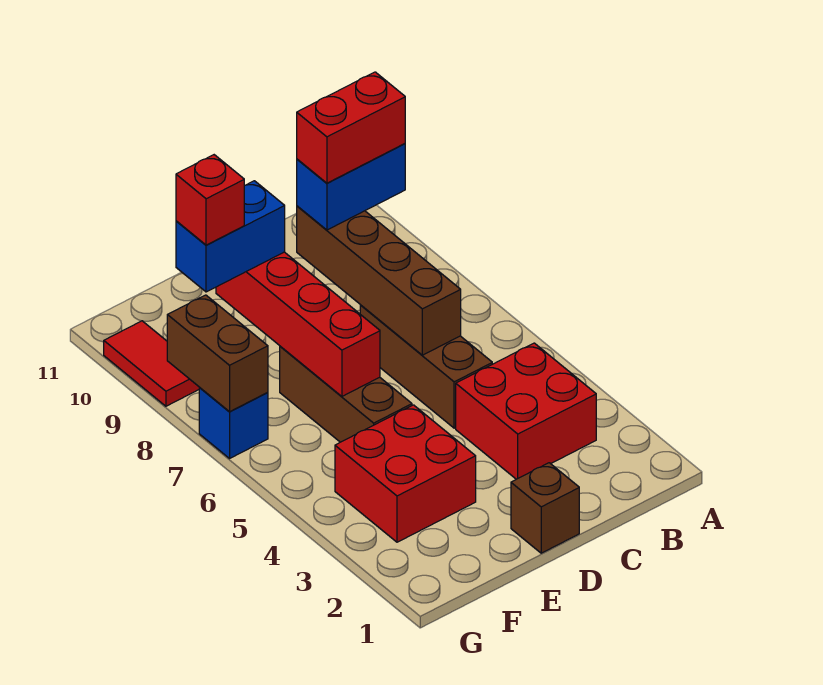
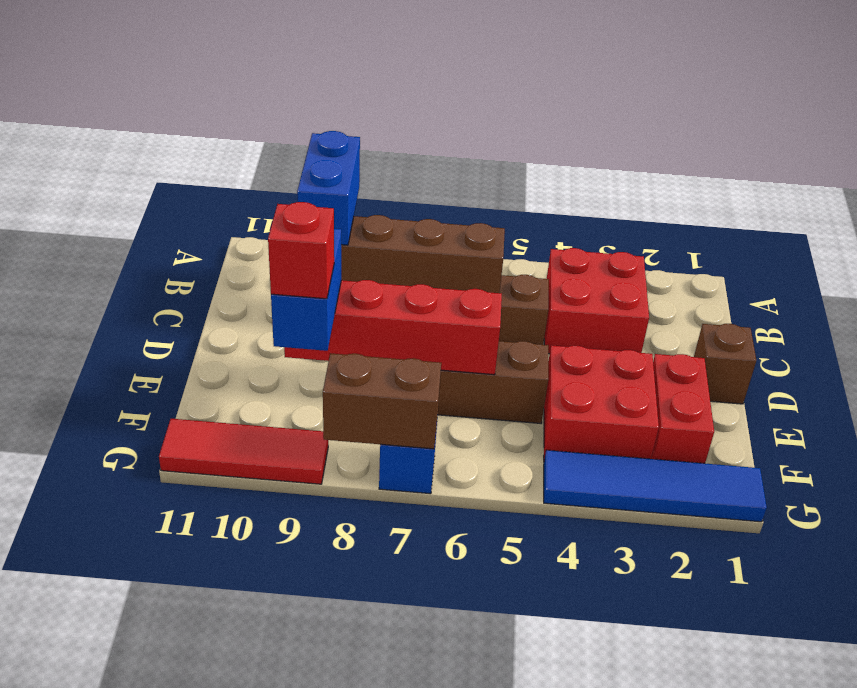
red 1x2 brick [297,72,405,183] -> red 1x2 brick moved to [651,354,714,463]
none -> blue 1x4 tile [544,450,767,522]
red 1x2 tile [104,321,199,406] -> red 1x3 tile [159,419,328,484]

